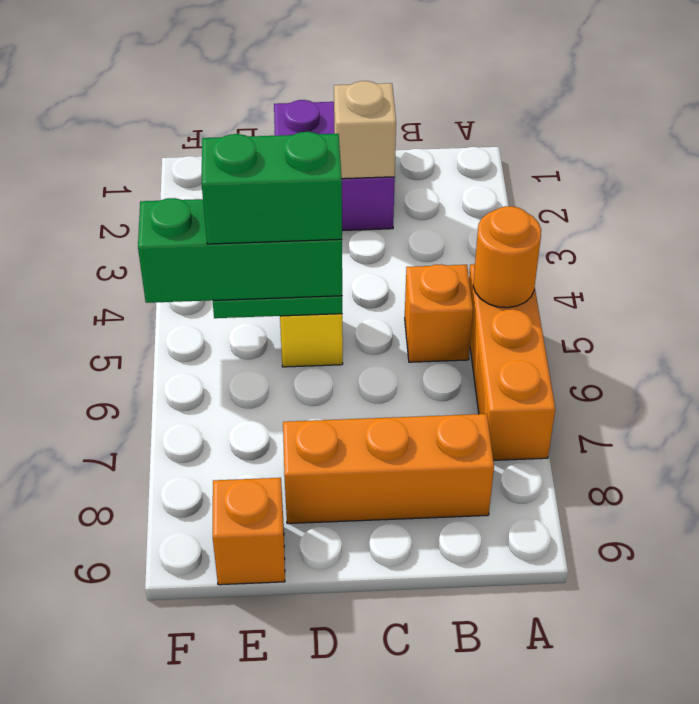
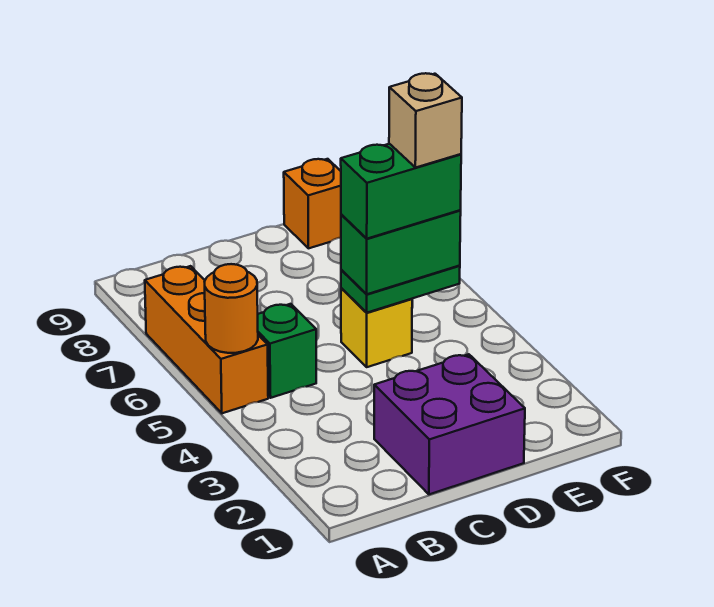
orange 1x1 brick [405,264,473,362] -> green 1x1 brick [258,304,316,398]
orange 1x3 brick [283,414,494,524] -> none
tan 1x1 brick [334,81,396,179] -> tan 1x1 brick moved to [389,73,462,168]
green 1x3 brick [138,198,342,303] -> green 1x2 brick [341,210,461,294]

